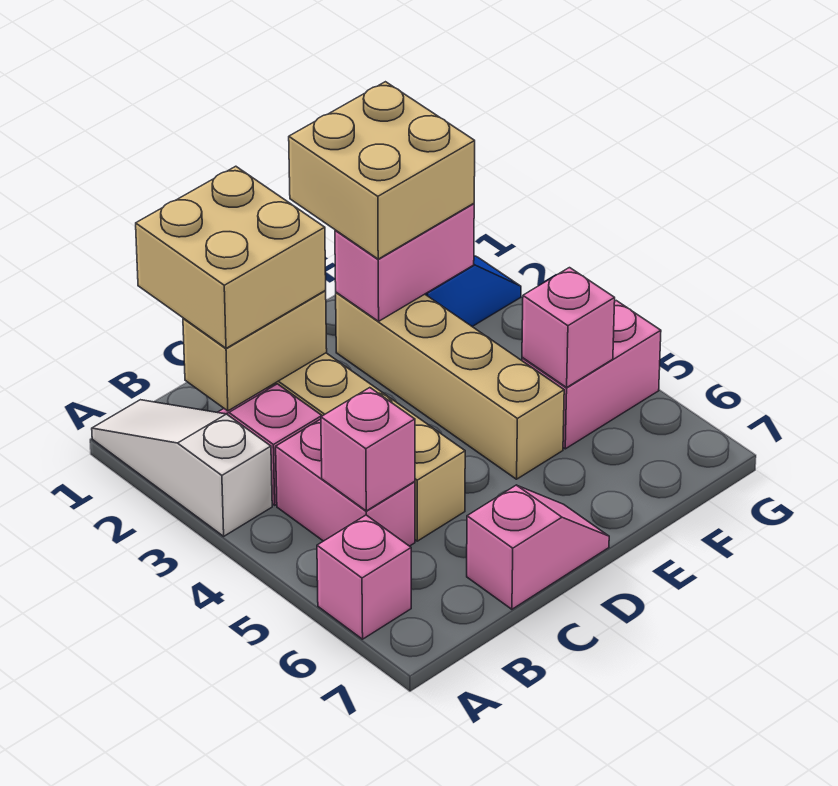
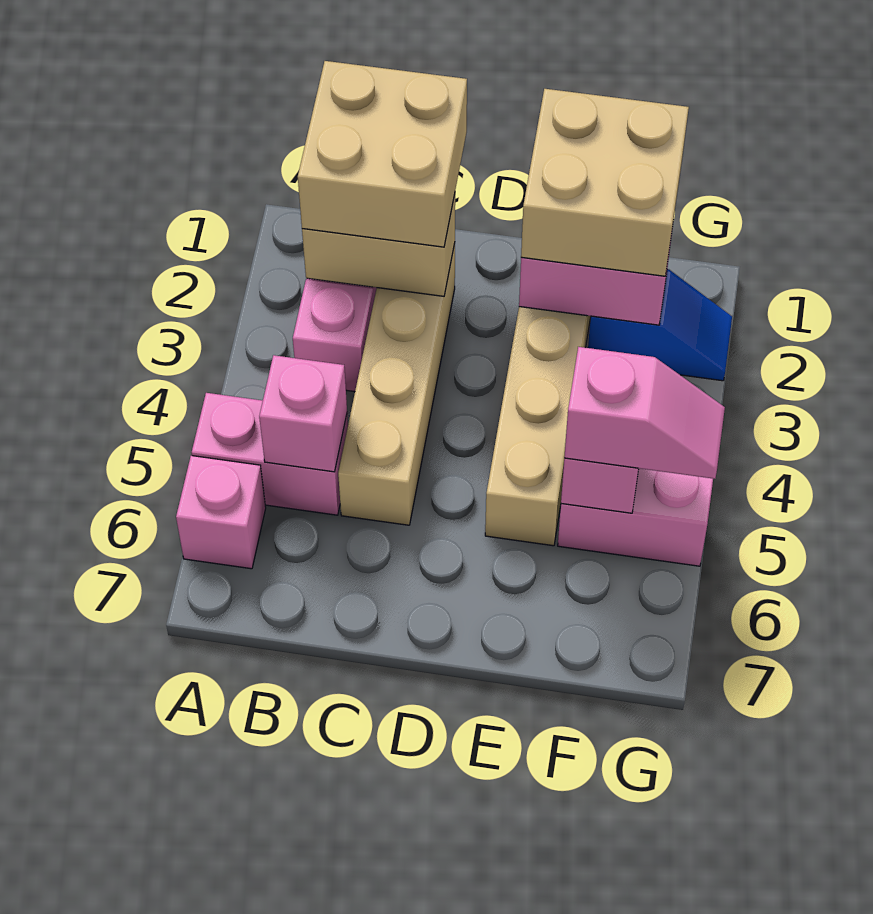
white 1x3 slope [92,400,272,536] -> none
pink 1x2 brick [276,419,415,546] -> pink 1x2 brick turned to [192,393,348,515]
pink 1x2 slope [467,485,609,609] -> pink 1x2 slope moved to [564,347,725,479]

